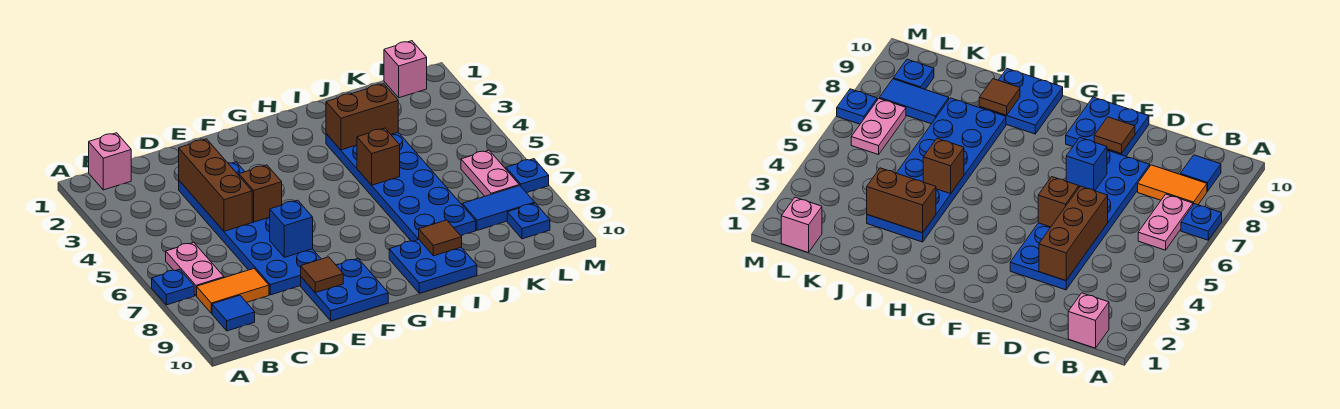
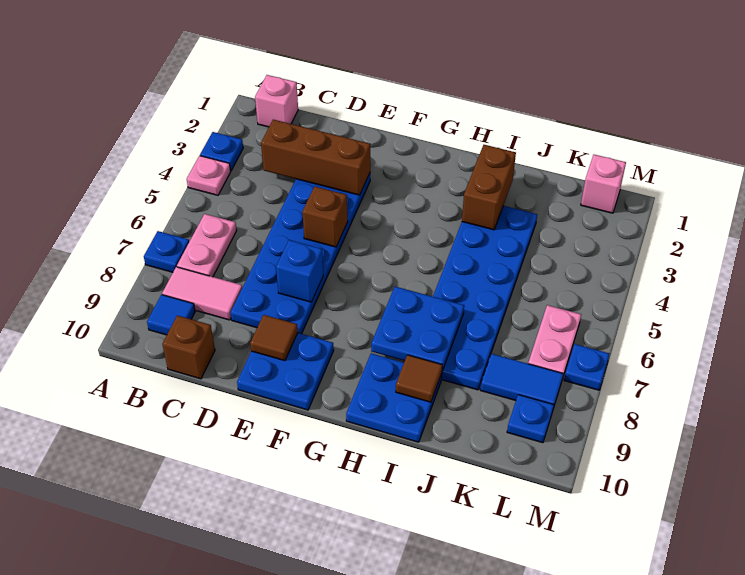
none -> blue 1x1 plate [200,132,243,171]
none -> pink 1x1 plate [187,156,231,195]
orange 1x2 tile [197,269,269,313] -> pink 1x2 tile [162,267,242,320]
brown 1x3 brick [179,139,252,231] -> brown 1x3 brick turned to [261,120,370,195]
none -> blue 2x2 plate [371,287,464,371]
brown 1x2 brick [326,84,398,150] -> brown 1x2 brick turned to [462,145,516,230]
brown 1x1 brick [357,128,400,185] -> brown 1x1 brick moved to [162,315,215,379]

